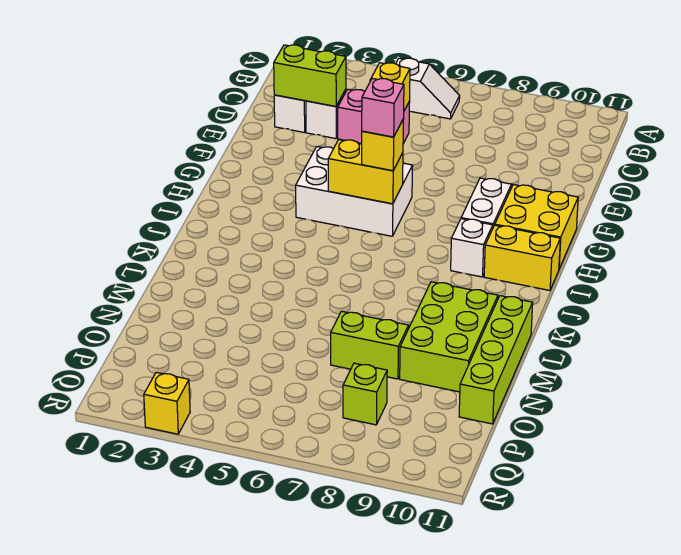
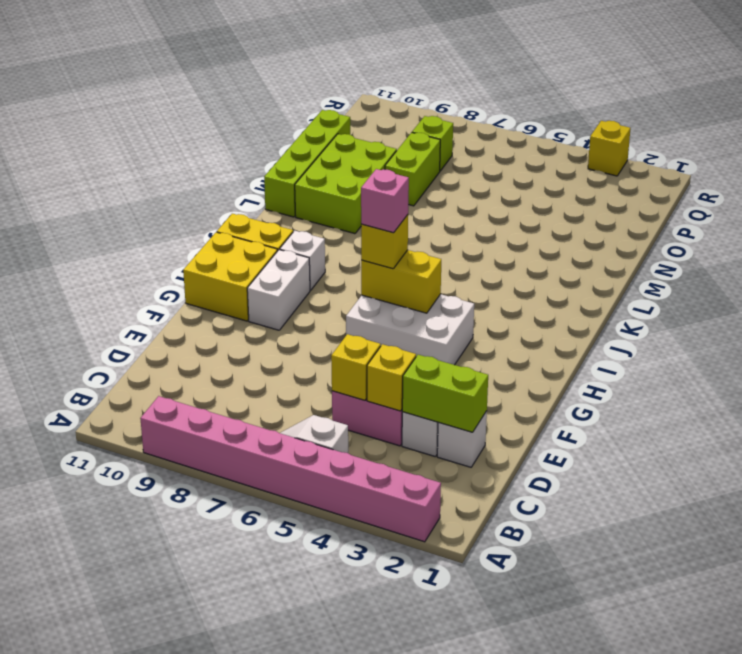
none -> pink 1x8 brick [140,396,441,542]
none -> yellow 1x1 brick [367,344,416,411]
lime 1x2 brick [331,311,409,379] -> lime 1x2 brick turned to [385,132,440,206]

